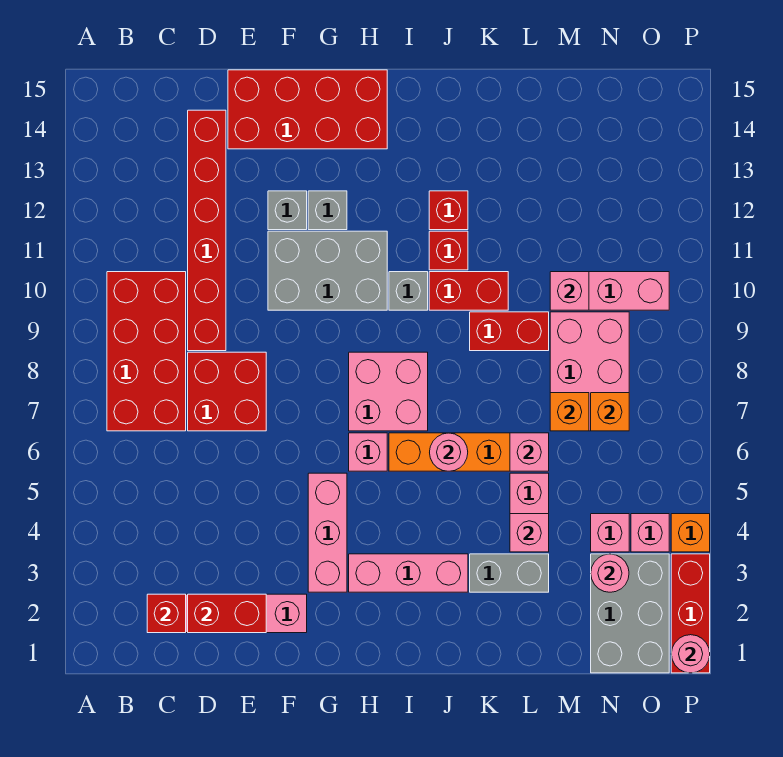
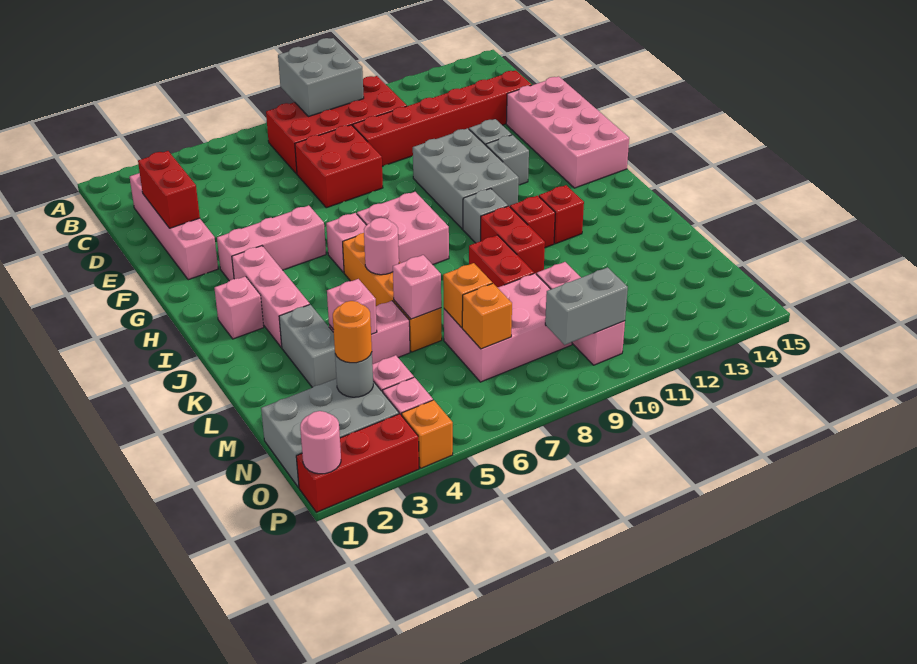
none -> grey 2x2 brick [278,38,364,117]
red 1x1 brick [147,594,186,633] -> none
red 2x4 brick [228,70,387,149] -> pink 2x4 brick [506,76,629,188]
pink 1x1 brick [550,272,589,310] -> pink 1x1 brick moved to [214,276,264,339]
pink 1x1 round brick [591,554,629,592] -> grey 1x1 round brick [335,352,373,397]
none -> orange 1x1 round brick [333,301,372,363]
none -> grey 1x2 brick [545,267,628,345]

